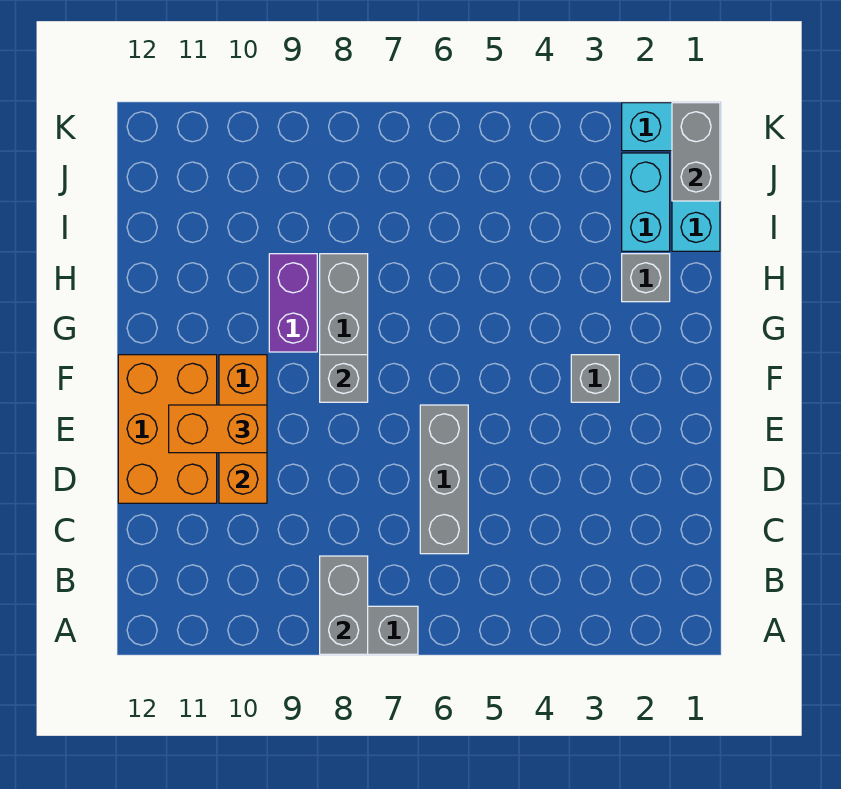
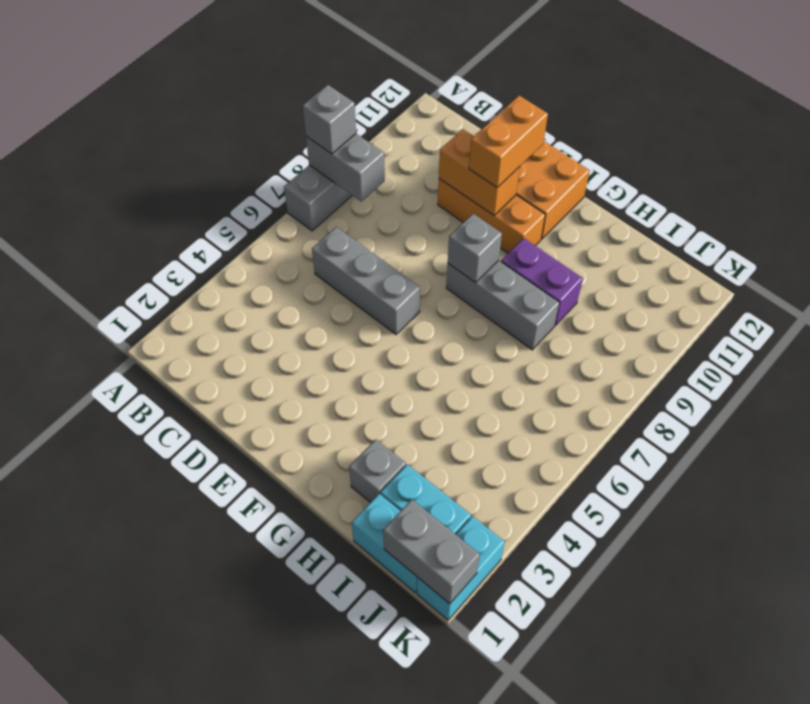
grey 1x1 brick [571,355,619,402] -> grey 1x1 brick moved to [303,85,356,154]

